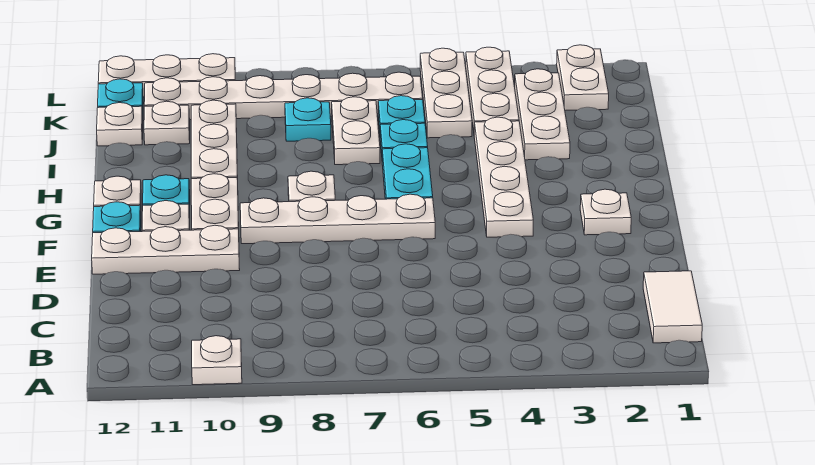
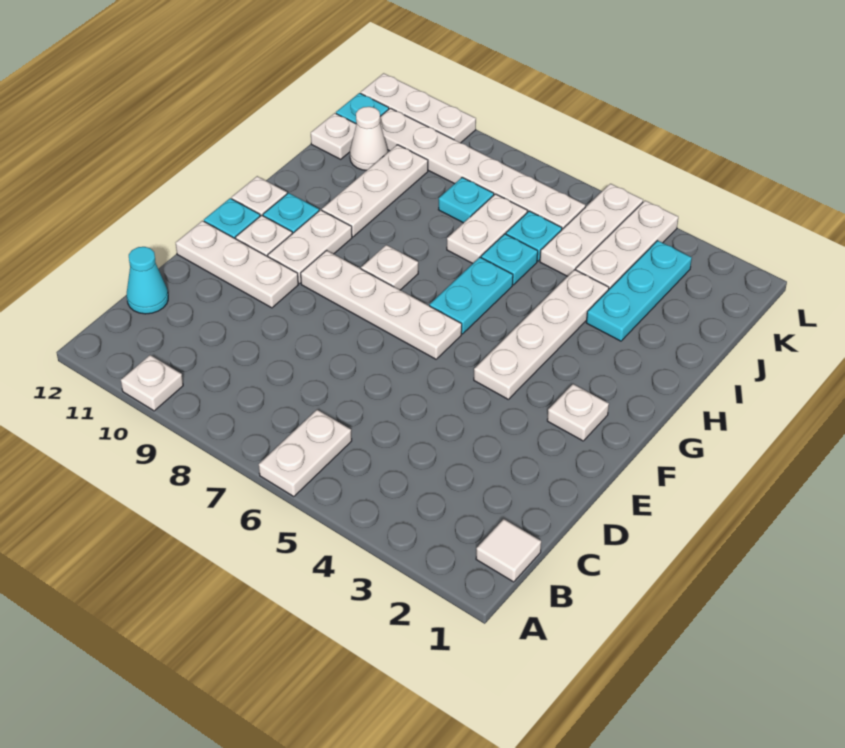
white 1x2 tile [643,271,702,343] -> white 1x1 tile [476,519,541,582]
none -> cyan 1x1 cone [127,247,168,314]
white 1x3 plate [515,69,570,160] -> cyan 1x3 plate [586,241,692,341]
white 1x1 plate [144,101,190,145] -> white 1x1 cone [350,107,388,170]
white 1x2 plate [557,45,609,110] -> white 1x2 plate moved to [259,410,352,497]

